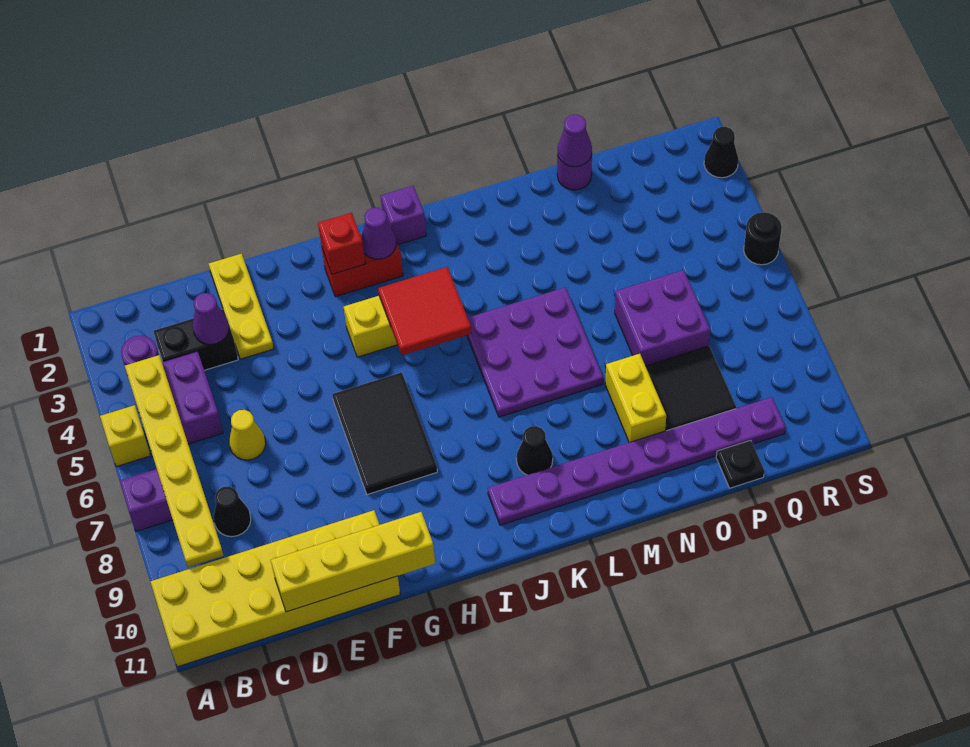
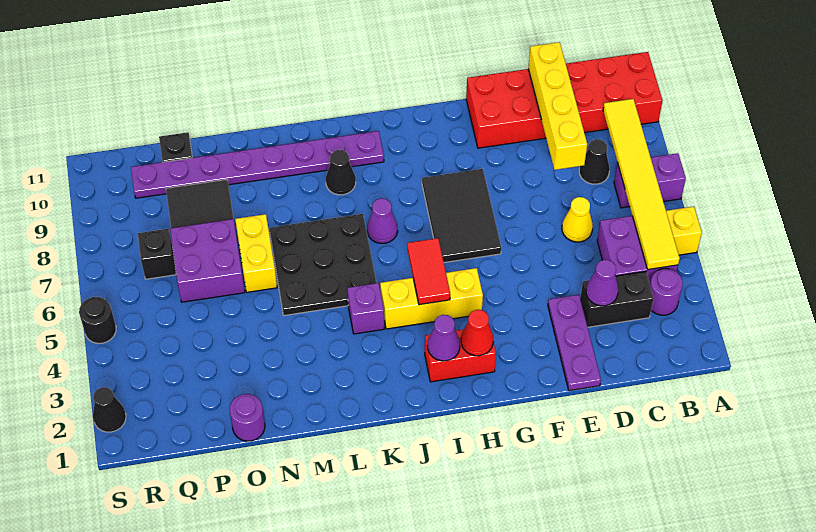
yellow 2x6 brick [150,510,400,667] -> red 2x6 brick [466,52,663,148]
yellow 1x6 plate [125,355,224,567] -> yellow 1x6 tile [603,99,680,270]
yellow 1x4 brick [271,512,435,612] -> yellow 1x4 brick turned to [528,42,587,170]
yellow 1x3 plate [209,254,274,359] -> purple 1x3 plate [548,295,601,391]
red 1x1 brick [318,213,365,274] -> red 1x1 cone [461,310,493,356]
red 2x2 tile [378,267,471,355] -> red 1x2 tile [407,238,450,305]
purple 1x1 brick [381,186,426,245] -> purple 1x1 brick moved to [348,283,384,334]
purple 3x3 plate [467,287,603,417] -> black 3x3 plate [269,214,376,315]
yellow 1x2 brick [605,354,666,443] -> yellow 1x2 brick moved to [235,214,277,292]
purple 1x1 cone [558,115,592,167] -> purple 1x1 cone moved to [367,198,398,243]
none -> black 1x1 brick [138,229,176,279]

